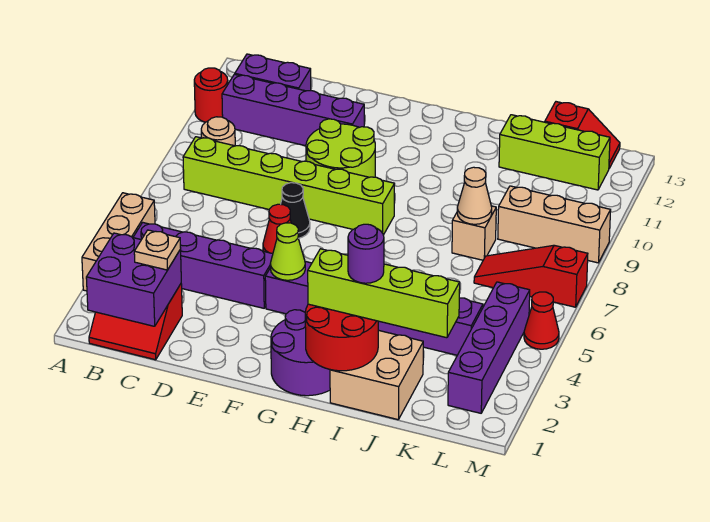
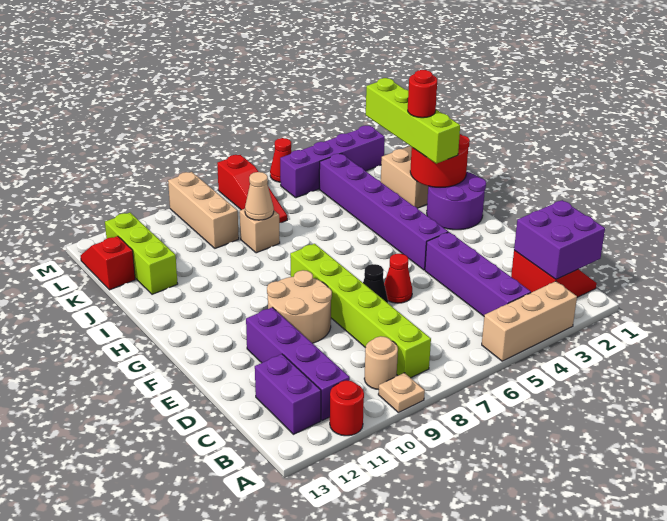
tan 1x1 plate [134,230,181,270] -> tan 1x1 plate moved to [378,373,425,413]
lime 2x2 round brick [306,119,375,177] -> tan 2x2 round brick [267,270,332,343]
lime 1x1 cone [270,223,305,280] -> none
purple 1x1 round brick [348,224,384,283] -> red 1x1 round brick [408,70,437,118]

